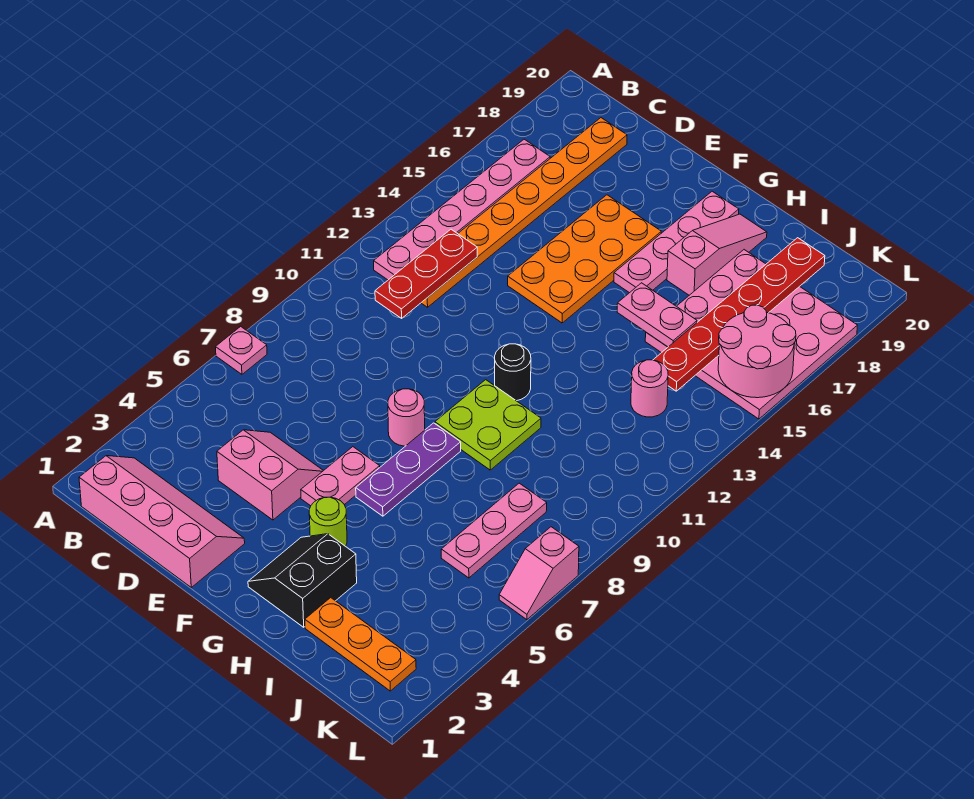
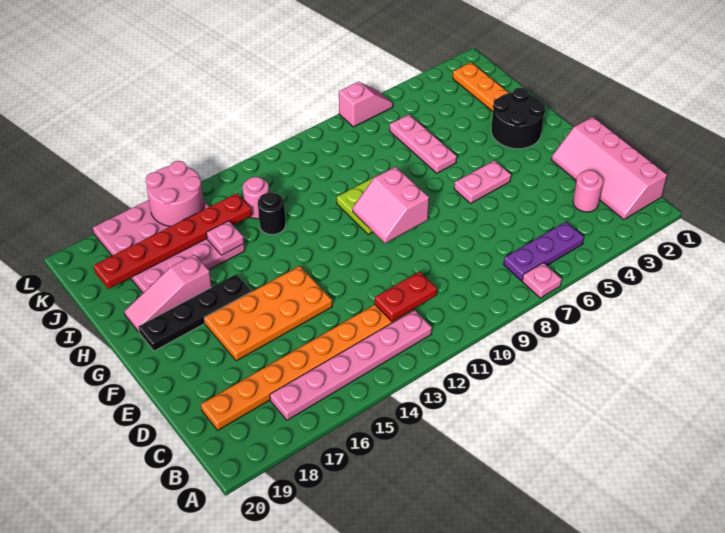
red 1x3 plate [375,229,477,318] -> red 1x2 plate [375,272,437,321]
pink 2x2 slope [217,430,324,520] -> pink 2x2 slope moved to [353,167,429,243]
pink 1x1 round brick [388,389,425,446] -> pink 1x1 round brick moved to [573,170,603,212]
black 2x2 slope [248,534,357,627] -> black 2x2 round brick [491,88,546,149]
lime 1x1 round brick [309,497,347,546] -> none
purple 1x3 plate [356,423,461,516] -> purple 1x3 plate moved to [504,222,584,281]
black 1x1 round brick [495,344,531,401] -> black 1x1 round brick moved to [258,192,286,235]
pink 1x4 plate [614,191,739,293] -> black 1x4 plate [138,274,252,351]
pink 1x2 plate [617,283,697,347] -> pink 1x1 plate [206,221,244,255]
pink 1x3 plate [441,483,547,578] -> pink 1x3 plate turned to [390,114,457,173]

